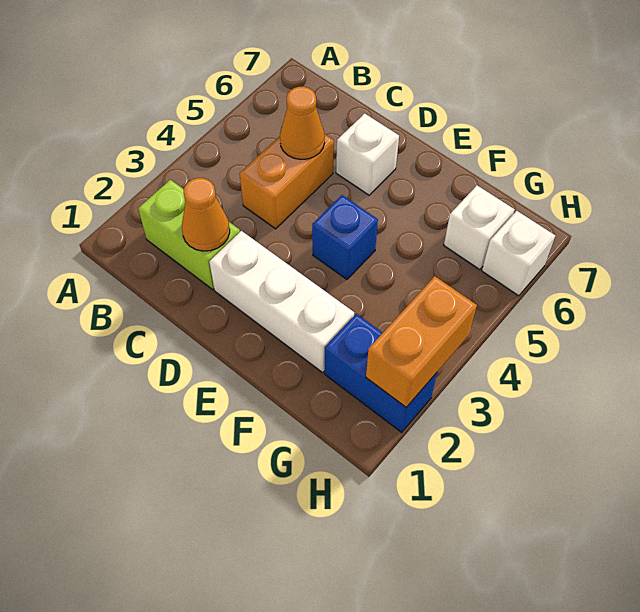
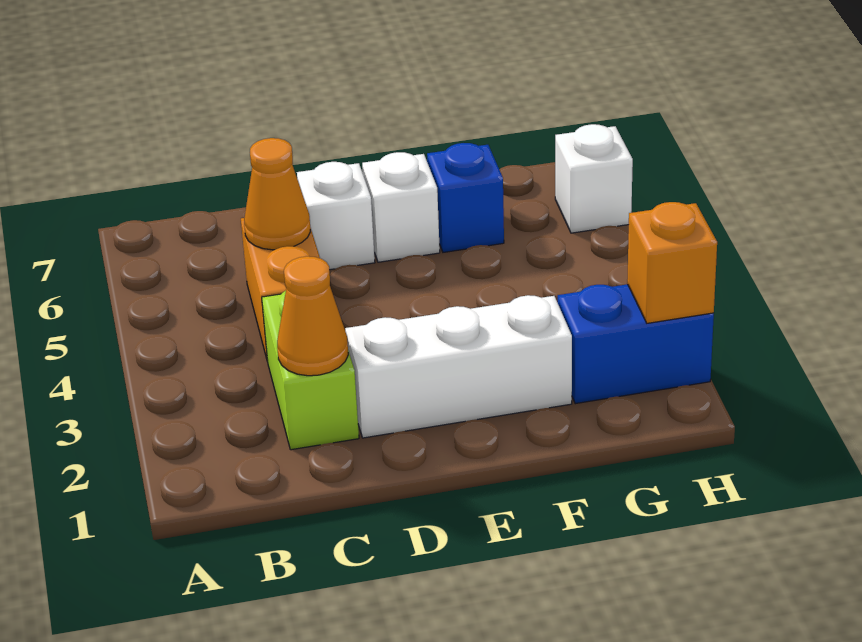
lime 1x2 brick [138,180,240,290] -> lime 1x2 brick turned to [262,291,359,450]
blue 1x1 brick [312,195,378,279] -> blue 1x1 brick moved to [427,143,504,252]
white 1x1 brick [444,185,515,270] -> white 1x1 brick moved to [362,152,440,262]
orange 1x2 brick [366,276,477,407] -> orange 1x1 brick [627,202,717,323]

